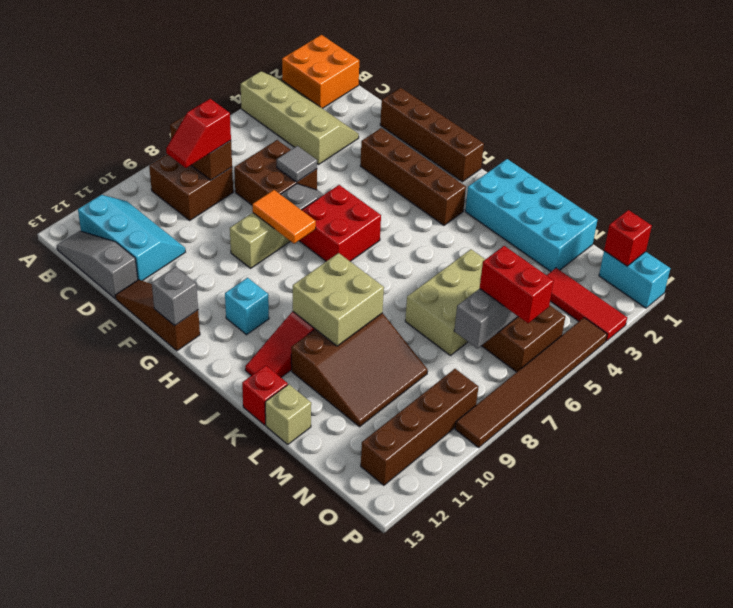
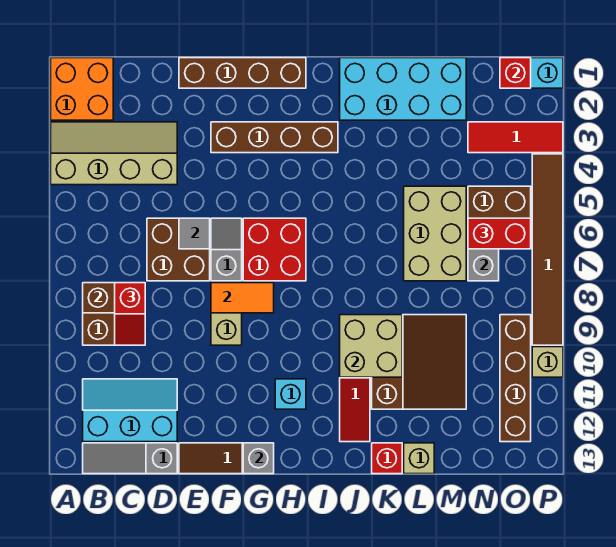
none -> tan 1x1 brick [532,347,563,377]

